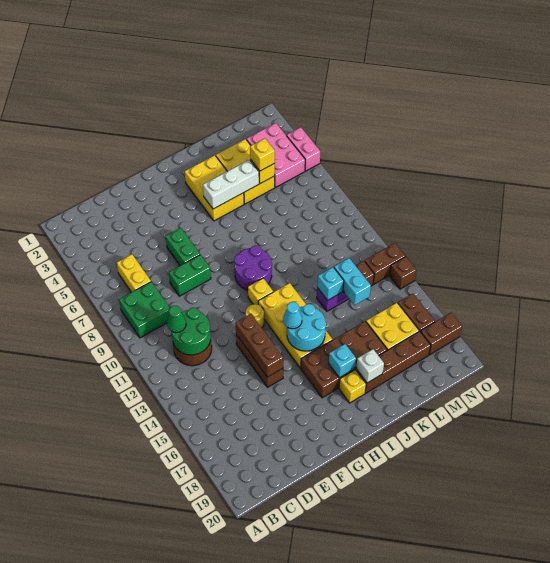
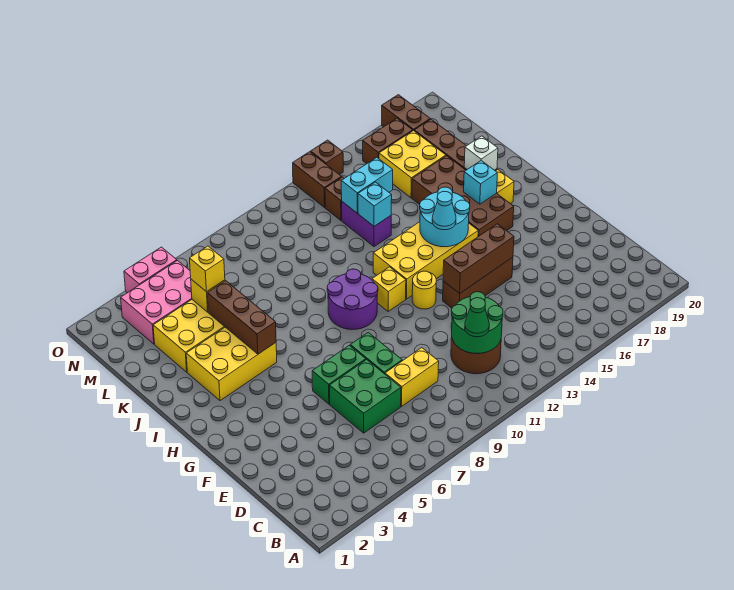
green 2x2 brick [119,282,170,338] -> green 2x2 brick moved to [329,359,401,433]
yellow 1x2 brick [117,254,151,292] -> yellow 1x2 brick moved to [385,348,439,406]
white 1x3 brick [203,160,259,209] -> brown 1x3 brick [207,281,276,354]

